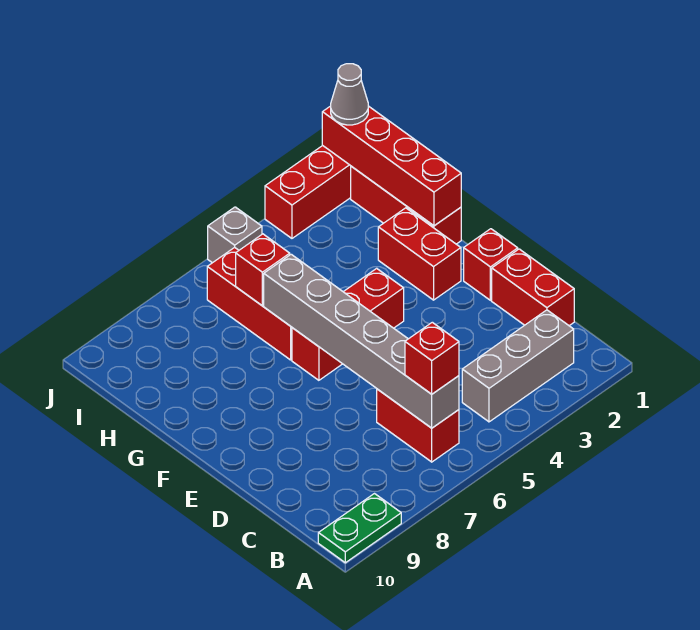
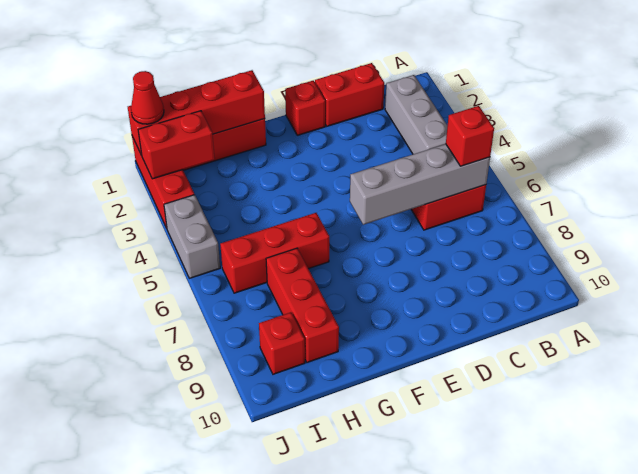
green 1x2 plate [318,494,401,563] -> none
grey 1x6 brick [264,254,459,428] -> grey 1x4 brick [350,144,490,225]
red 1x2 brick [378,208,461,300] -> red 1x2 brick moved to [138,111,215,179]
red 1x3 brick [292,268,404,380] -> red 1x3 brick moved to [266,248,339,362]
red 1x1 brick [236,234,290,306] -> red 1x1 brick moved to [259,312,305,374]
grey 1x1 cone [331,64,368,125] -> red 1x1 cone [131,71,164,124]
grey 1x1 brick [208,207,262,263] -> grey 1x2 brick [164,195,220,278]

